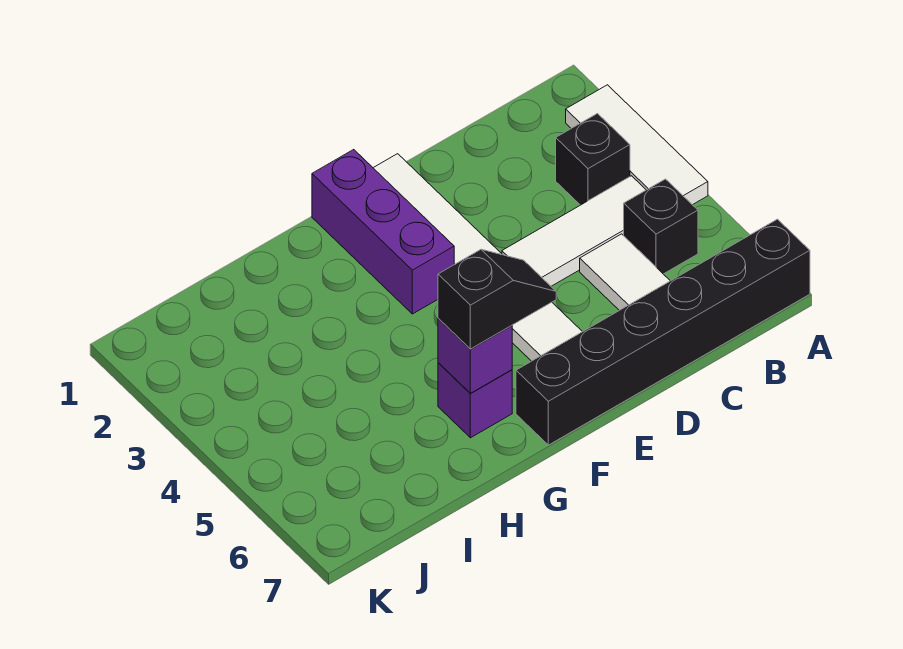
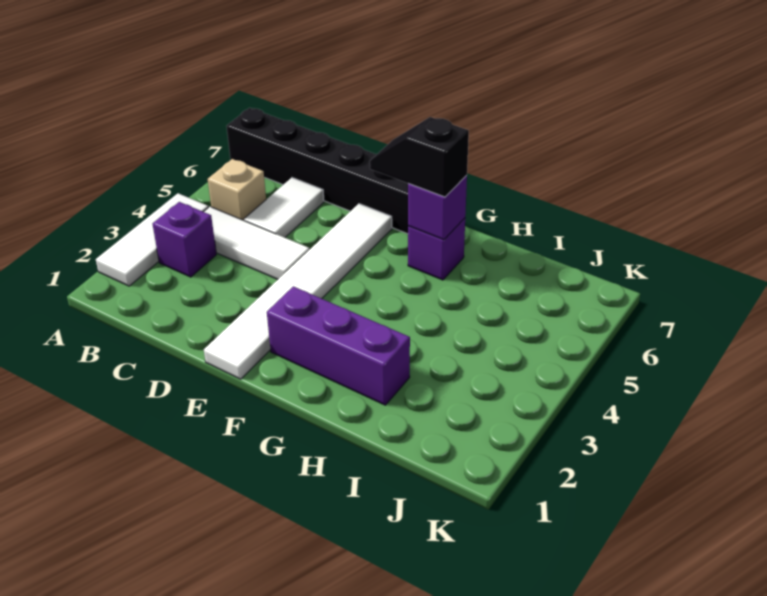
black 1x1 brick [556,114,630,205] -> purple 1x1 brick [153,202,216,277]
black 1x1 brick [624,179,698,274] -> tan 1x1 brick [208,159,266,220]
purple 1x3 brick [312,150,454,314] -> purple 1x3 brick turned to [267,286,410,405]

